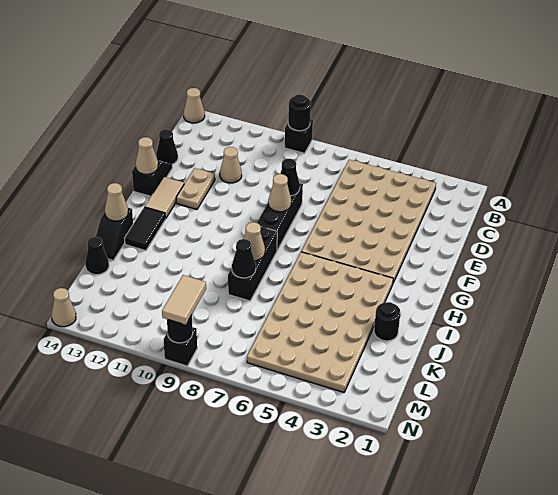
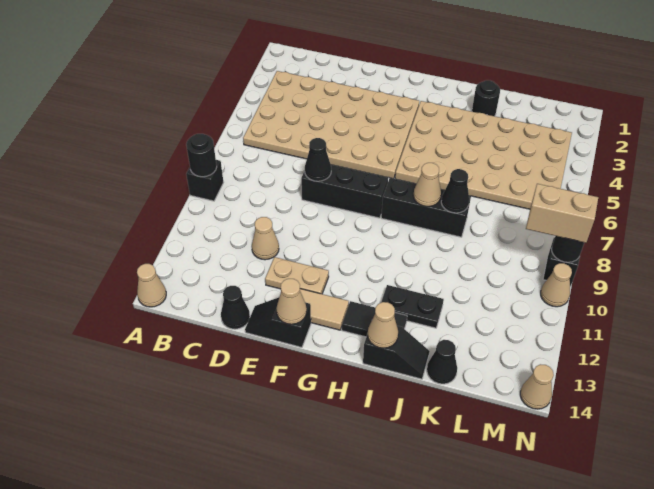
tan 1x1 cone [268,174,291,212] -> tan 1x1 cone moved to [541,263,572,307]
none -> black 1x2 plate [382,285,444,328]
tan 1x2 tile [162,275,206,325] -> tan 1x2 brick [526,184,598,243]

